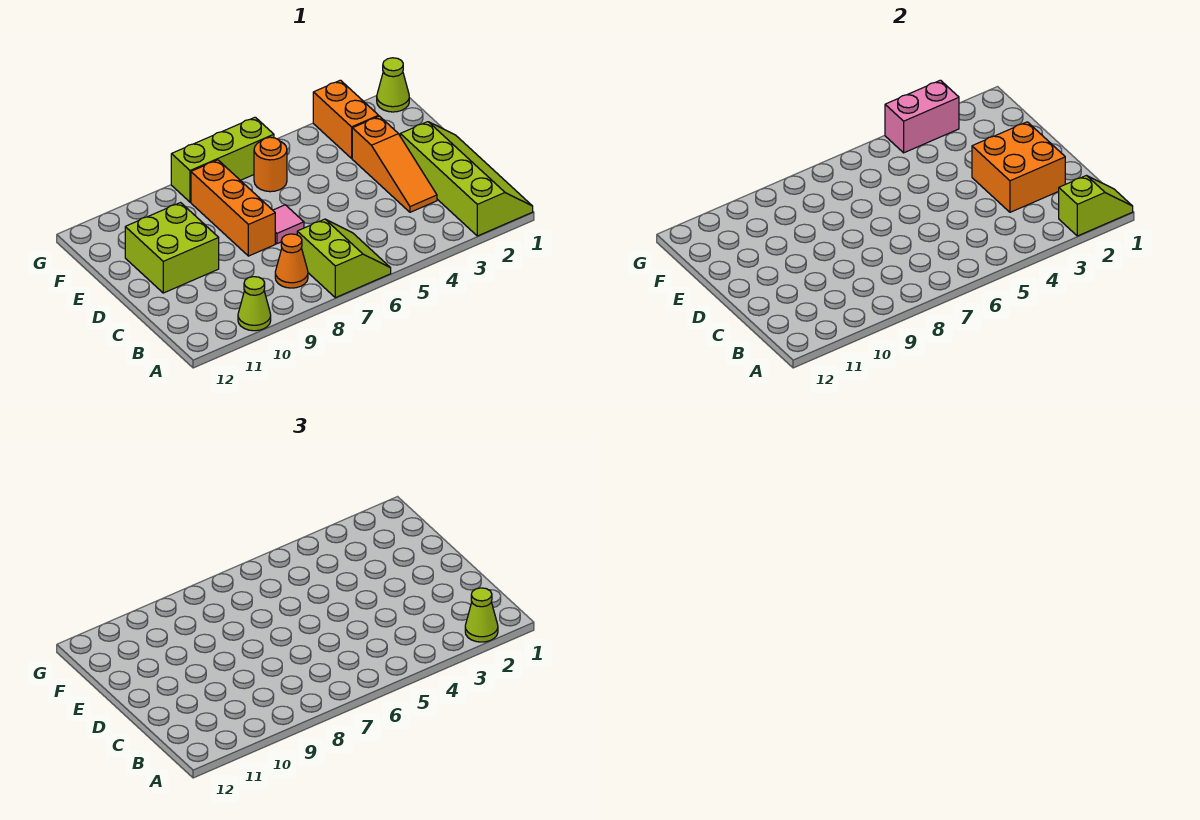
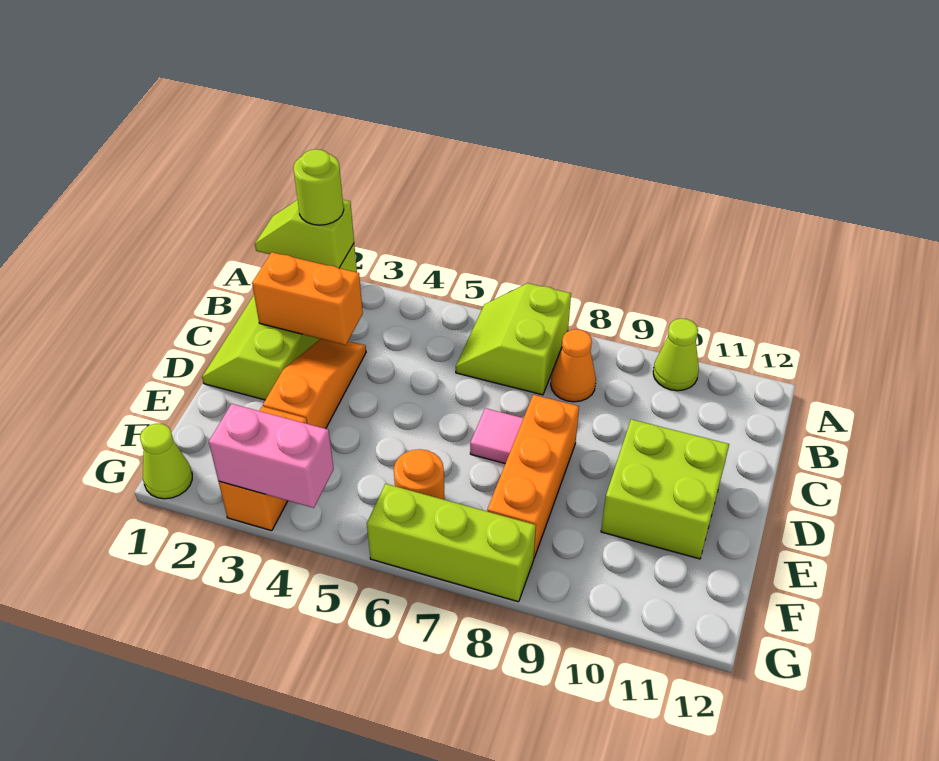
lime 1x1 cone [465,588,498,642] -> lime 1x1 round brick [293,149,344,225]
orange 2x2 brick [972,122,1065,212] -> orange 1x2 brick [252,252,363,345]

